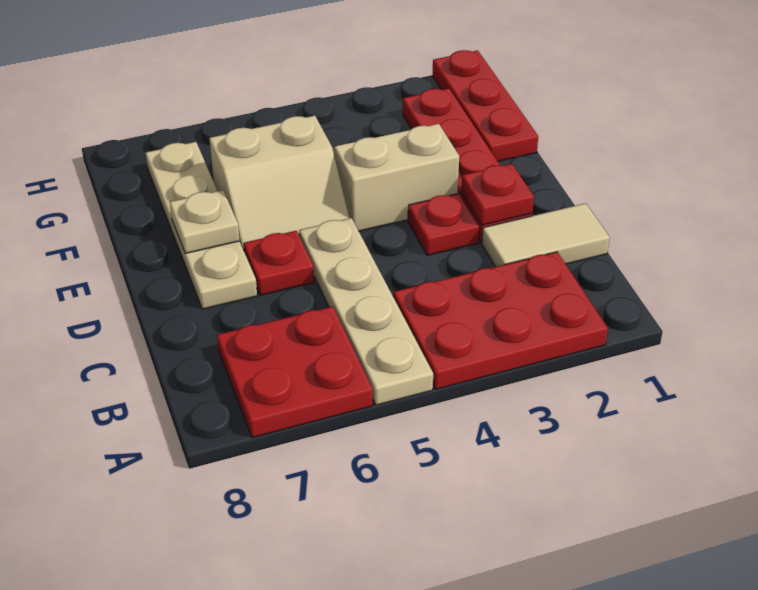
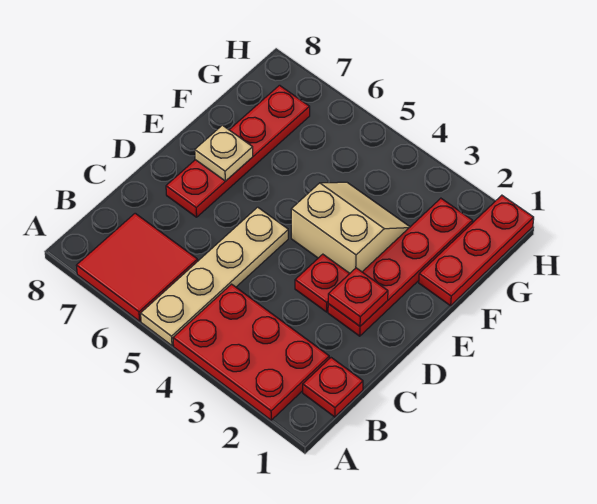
red 2x2 plate [217,307,373,438] -> red 2x2 tile [76,213,198,321]
tan 1x2 tile [482,203,610,267] -> none
red 1x1 plate [243,231,314,295] -> red 1x1 plate moved to [303,358,363,417]
tan 1x4 plate [146,142,257,309] -> red 1x4 plate [166,85,310,217]
tan 2x2 slope [209,116,349,250] -> none

